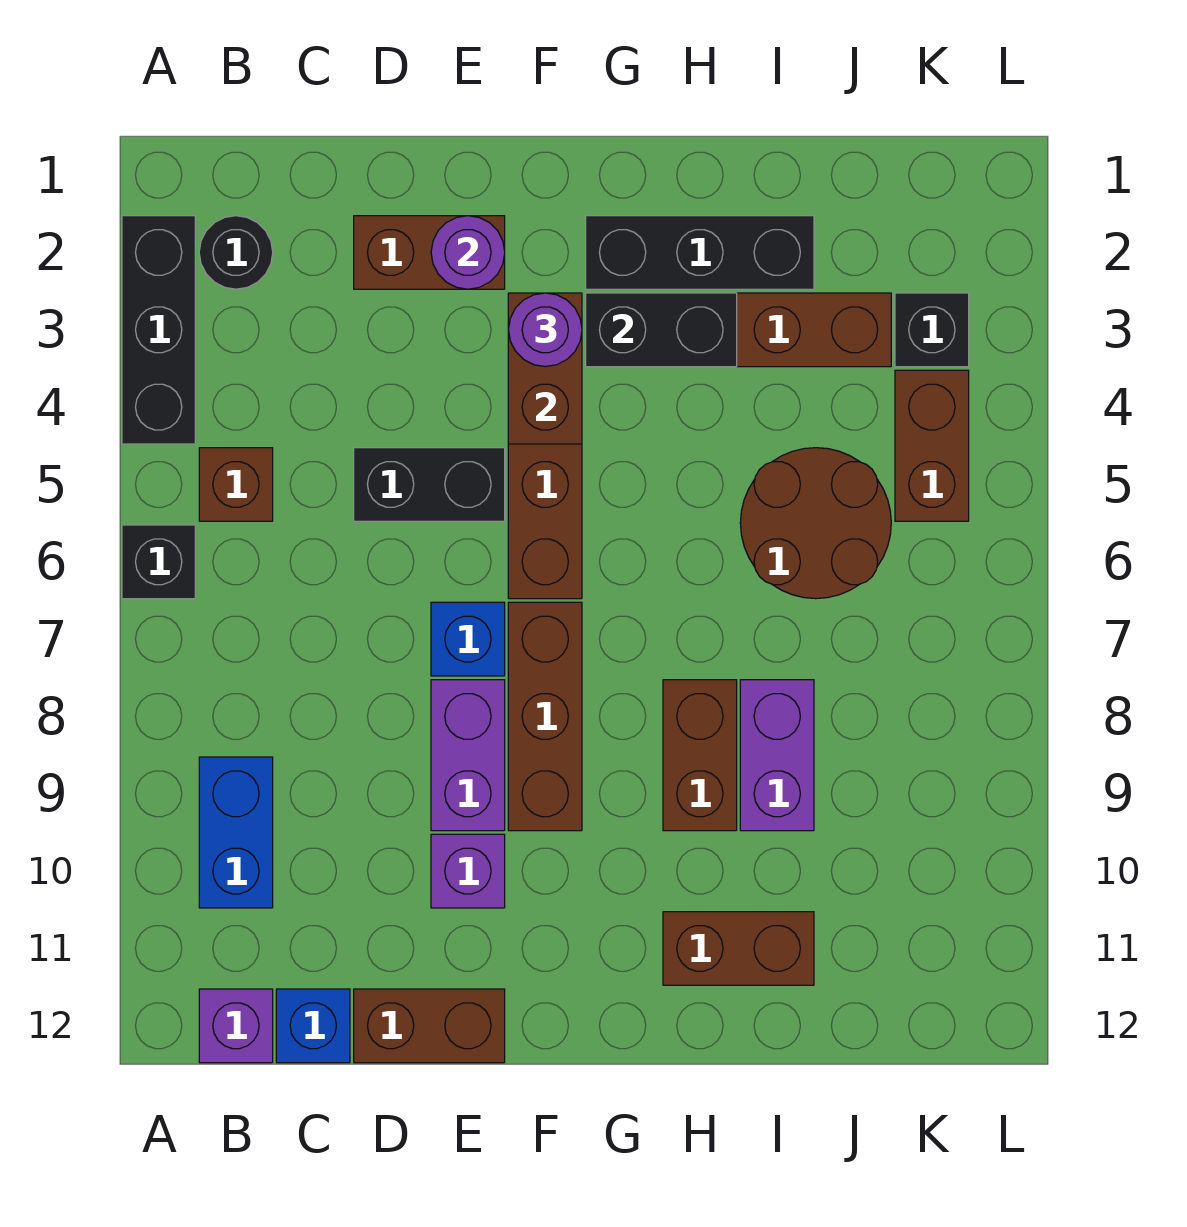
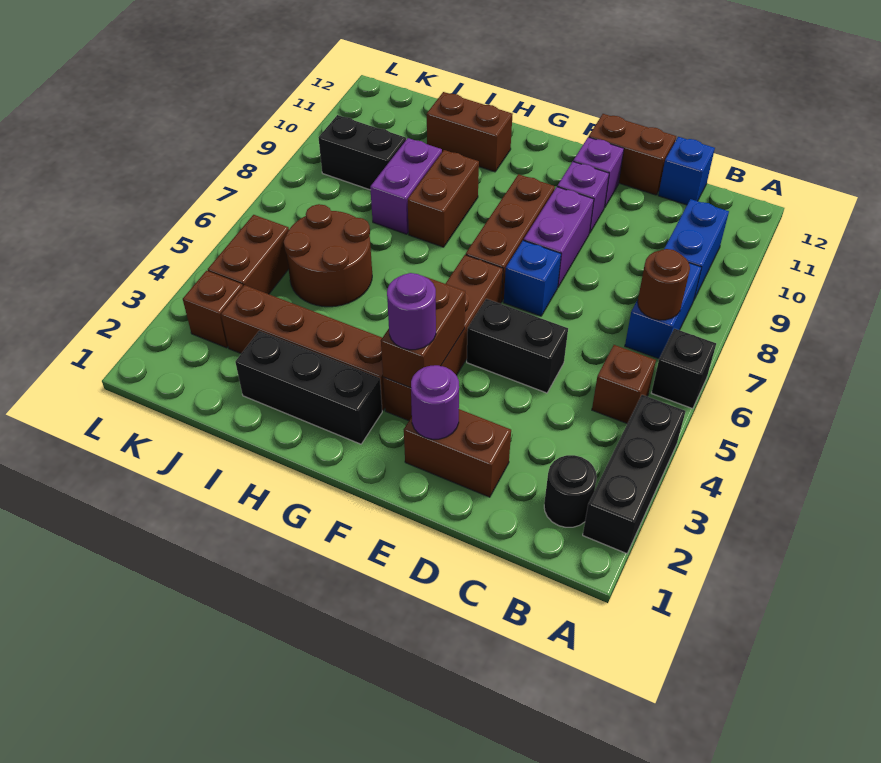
none -> blue 1x2 brick [625,263,702,359]
none -> brown 1x1 round brick [638,249,690,320]
purple 1x1 brick [199,989,273,1063] -> purple 1x1 brick moved to [573,137,624,208]
black 1x2 brick [586,293,737,367] -> black 1x2 brick moved to [318,115,406,190]
black 1x1 brick [895,293,969,367] -> brown 1x1 brick [183,271,243,348]

